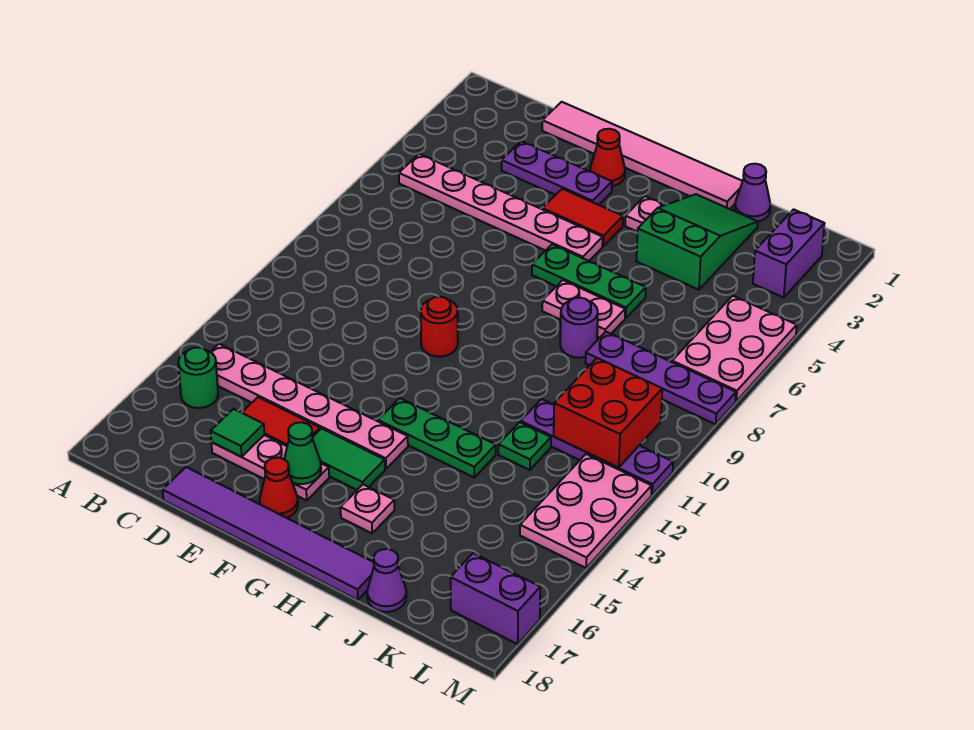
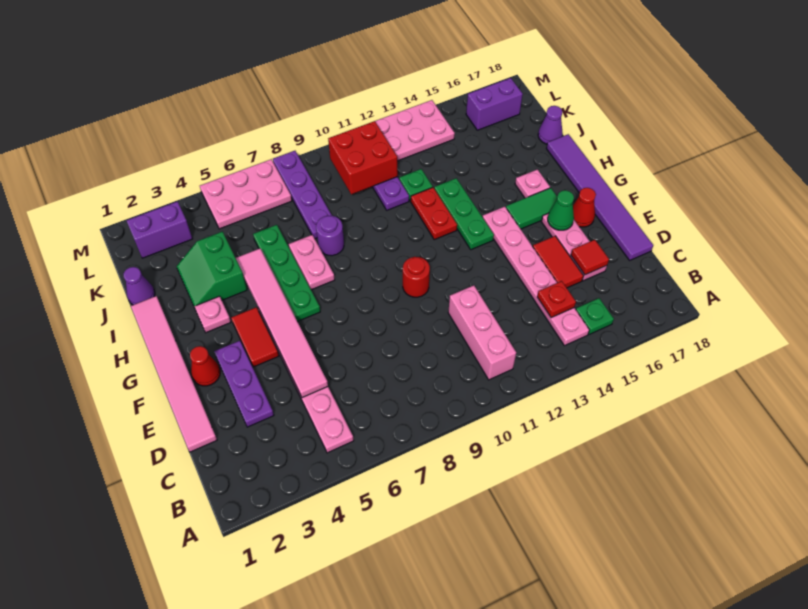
none -> pink 1x3 brick [448,285,516,380]
green 1x1 round brick [178,347,218,408] -> green 1x1 plate [576,298,614,334]
none -> red 1x1 plate [537,281,576,318]
none -> pink 1x6 tile [236,249,328,398]
green 1x1 tile [211,409,264,457] -> red 1x1 tile [571,240,609,275]
green 1x2 tile [312,429,385,490] -> green 1x2 tile turned to [506,188,557,229]
green 1x3 plate [532,244,646,318] -> green 1x4 plate [253,225,320,322]
none -> red 1x2 plate [411,187,457,240]
green 2x3 slope [637,194,758,290] -> green 2x2 slope [177,232,247,308]
purple 1x2 brick [451,553,540,644] -> purple 1x2 brick turned to [466,78,523,130]

